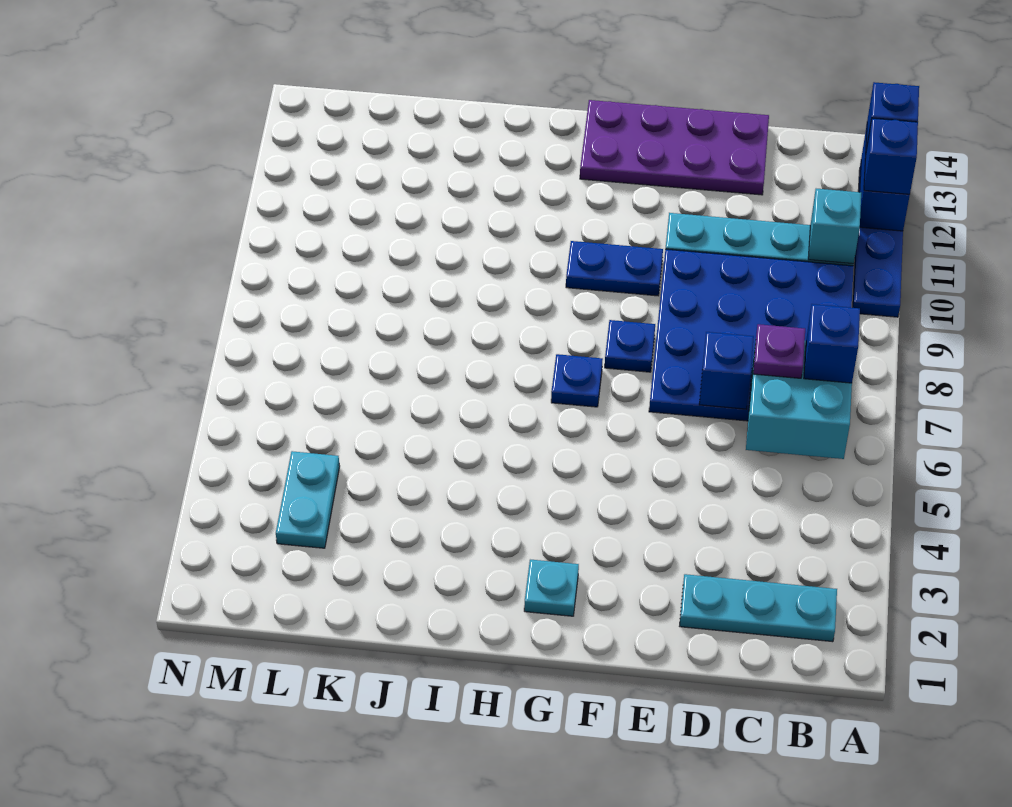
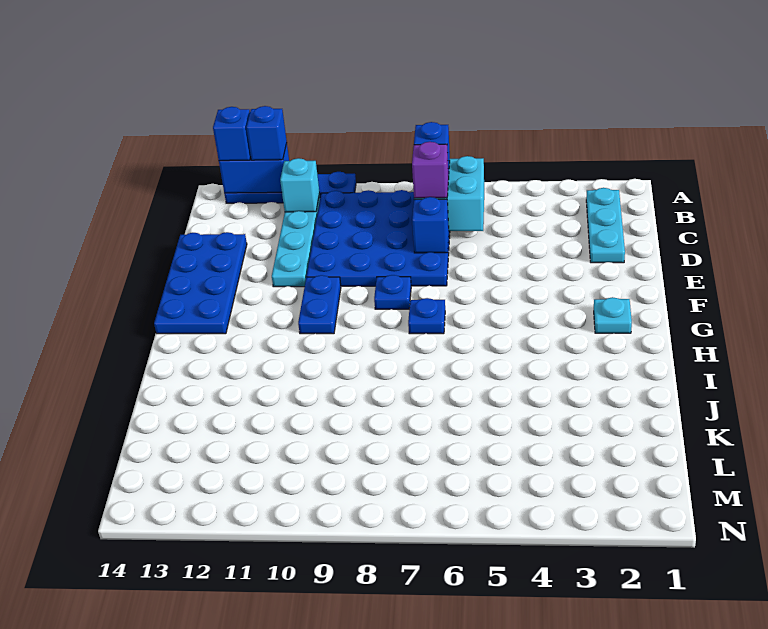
purple 1x1 plate [753,324,805,378] -> purple 1x1 brick [412,142,449,198]
purple 2x4 plate [580,100,769,195] -> blue 2x4 plate [154,232,247,334]
cyan 1x2 plate [276,451,340,548] -> none

